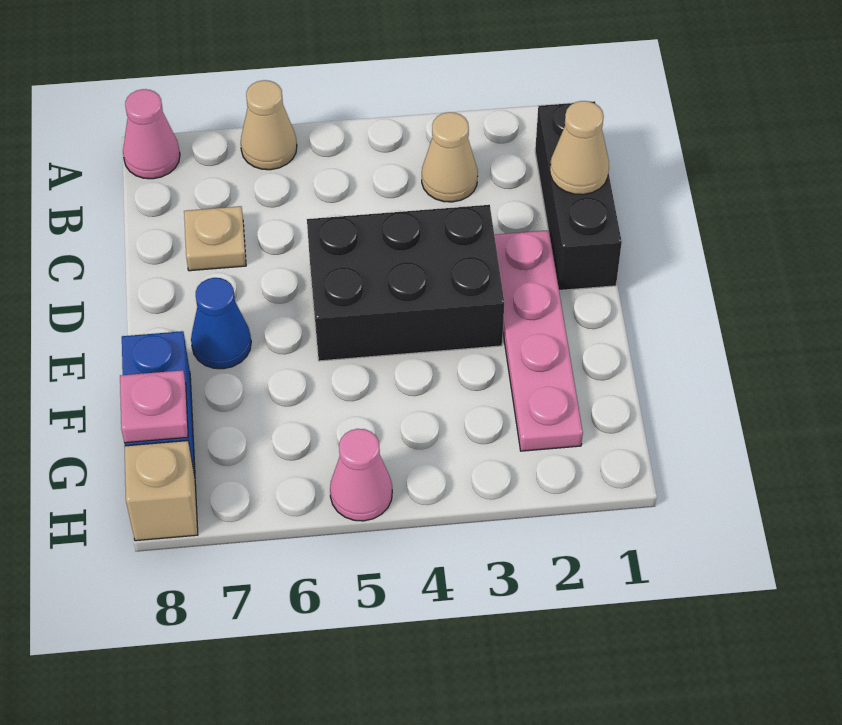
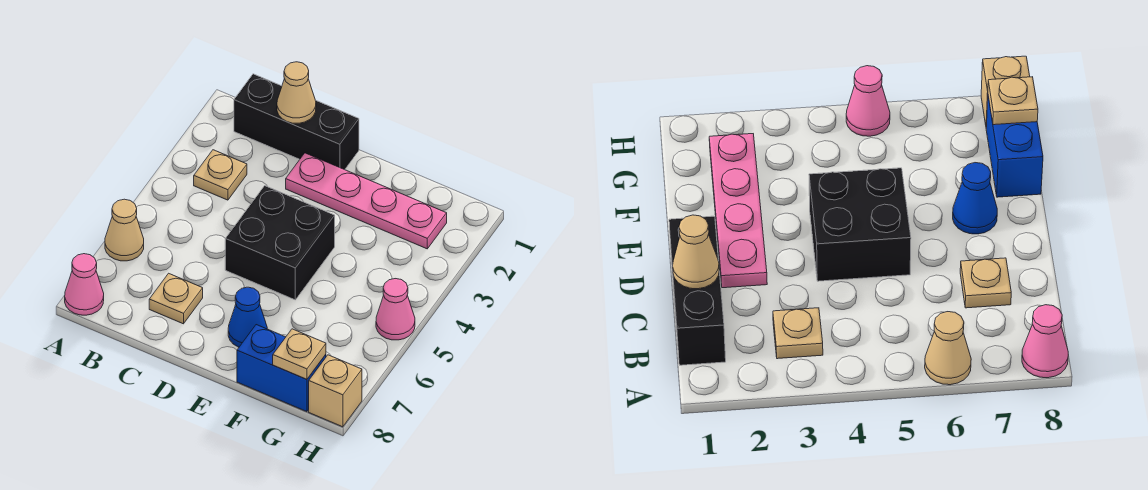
tan 1x1 cone [422,112,478,202] -> tan 1x1 plate [194,150,247,200]
black 2x3 brick [307,205,504,361] -> black 2x2 brick [225,186,335,300]
pink 1x1 plate [120,370,188,443] -> tan 1x1 plate [273,329,326,379]

